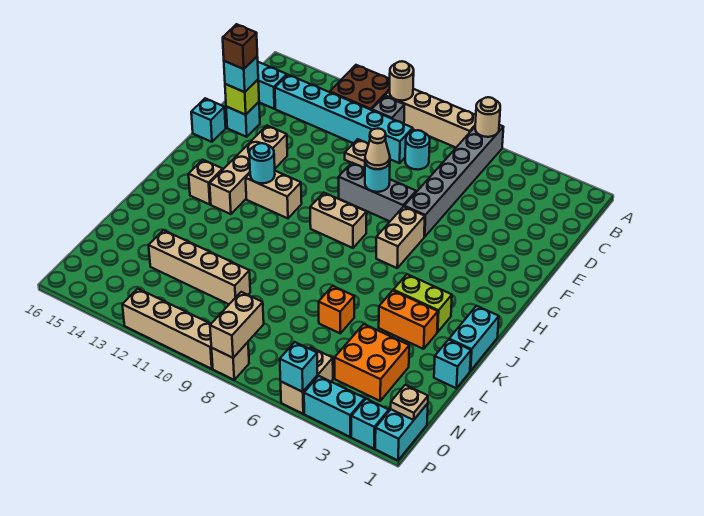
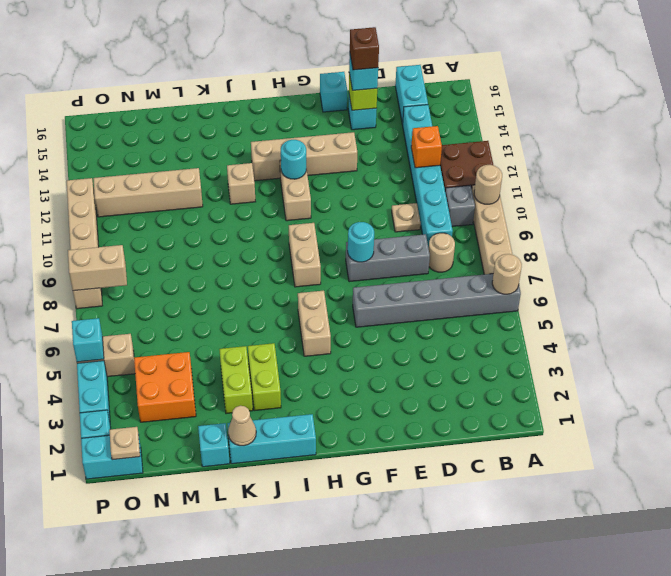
cyan 1x1 round brick [405,130,430,170] -> tan 1x1 round brick [429,233,455,272]
grey 1x3 brick [339,163,416,221] -> grey 1x3 brick turned to [346,234,430,282]
tan 1x1 cone [365,129,390,169] -> tan 1x1 cone moved to [228,406,256,446]
tan 1x2 brick [376,207,425,268] -> tan 1x2 brick turned to [298,291,331,356]
tan 1x1 brick [189,160,223,205] -> tan 1x1 brick moved to [227,163,255,204]
cyan 1x2 brick [449,306,499,371] -> cyan 1x3 brick [227,414,316,464]
orange 1x2 brick [379,291,438,349] -> lime 1x2 brick [219,346,253,414]
orange 1x1 brick [319,286,354,333] -> orange 1x1 brick moved to [411,126,442,168]
tan 1x4 brick [149,230,250,304] -> tan 1x4 brick turned to [93,168,203,217]

